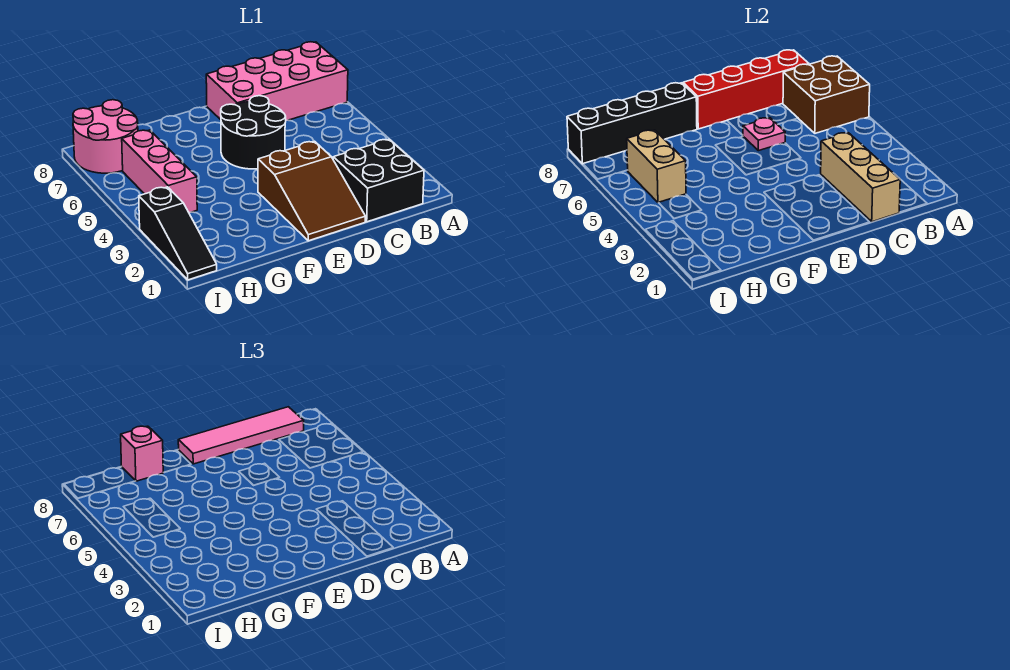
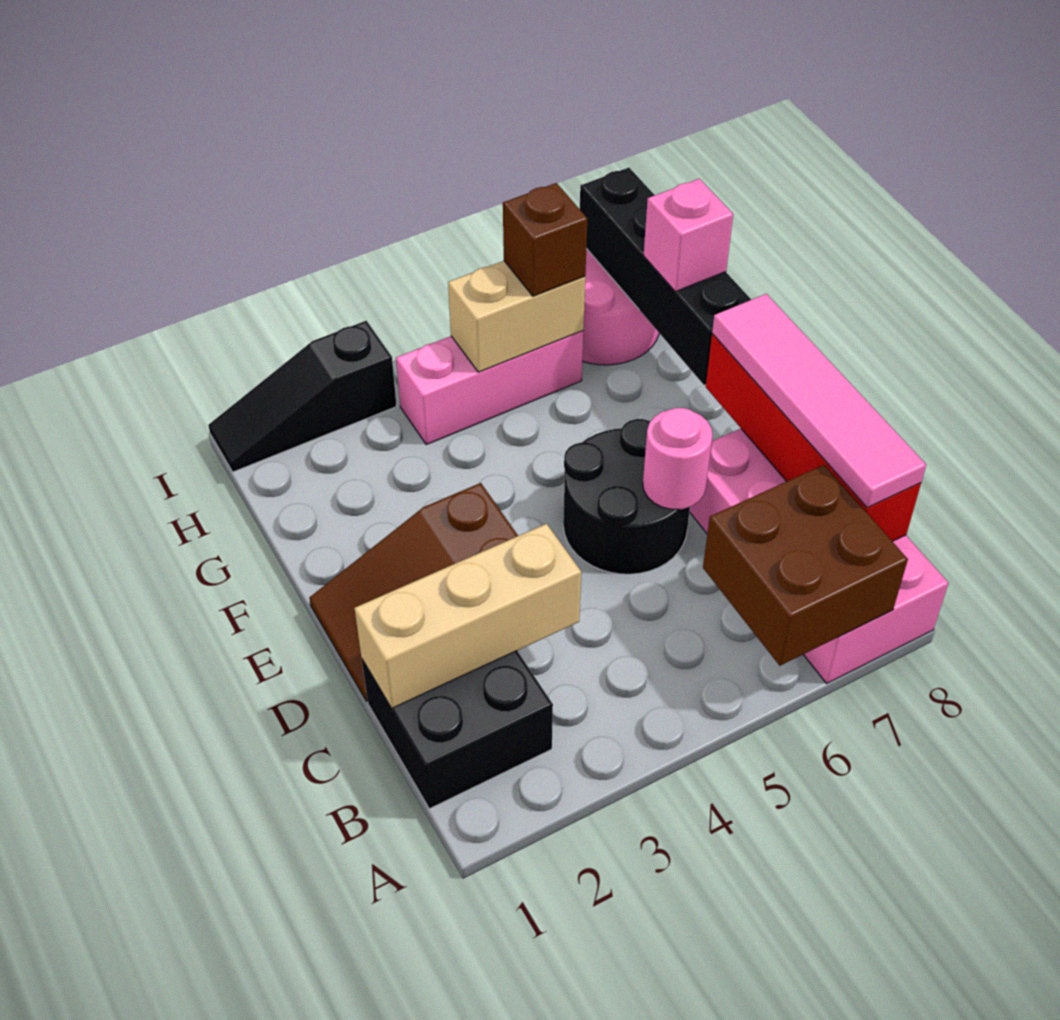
pink 1x1 plate [743,118,785,151] -> pink 1x1 round brick [643,408,713,509]
none -> brown 1x1 brick [503,183,587,296]

